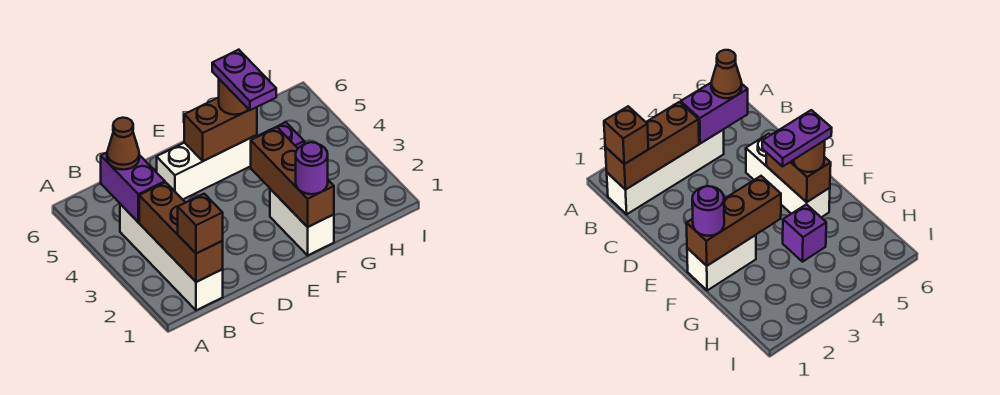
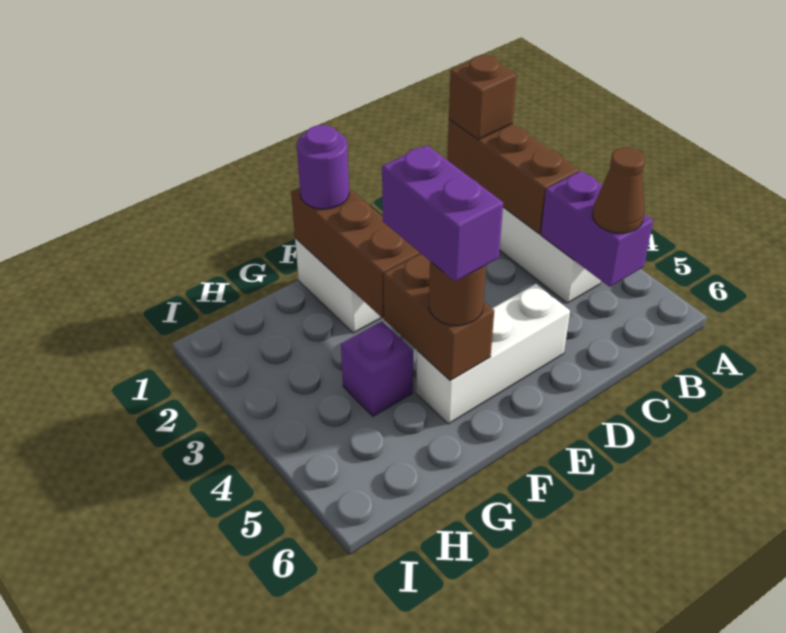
brown 1x2 brick [184,97,257,161] -> brown 1x2 brick turned to [383,254,494,380]
purple 1x2 plate [212,50,276,110] -> purple 1x2 brick [382,145,503,282]

